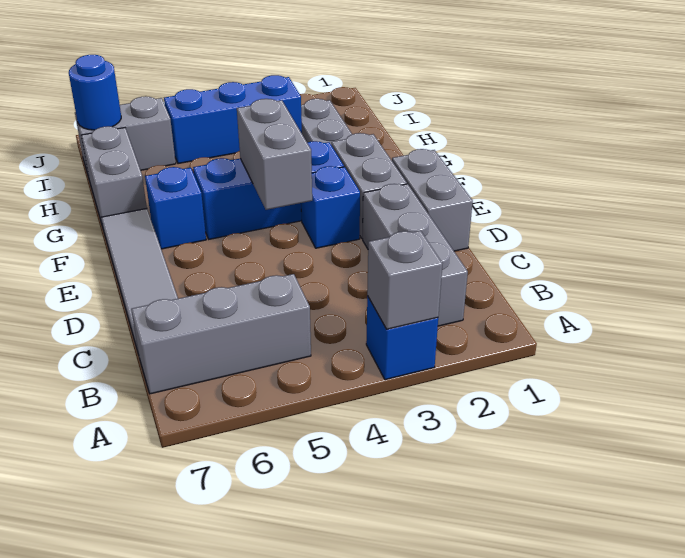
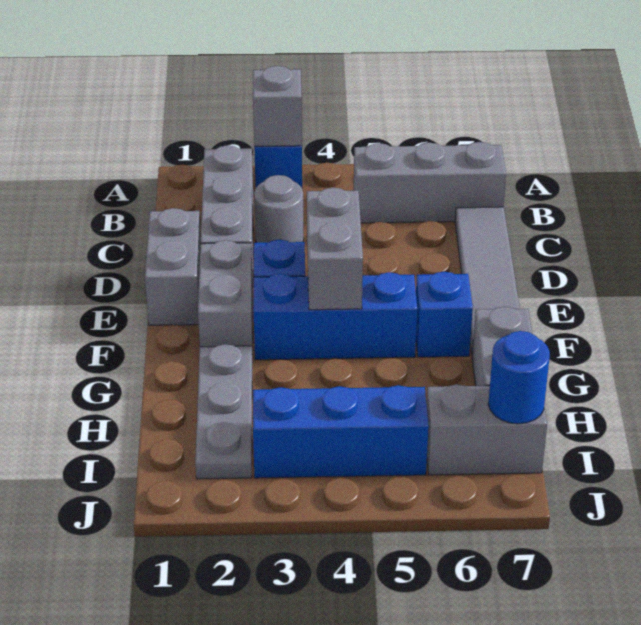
none -> grey 1x1 round brick [254,175,304,243]

